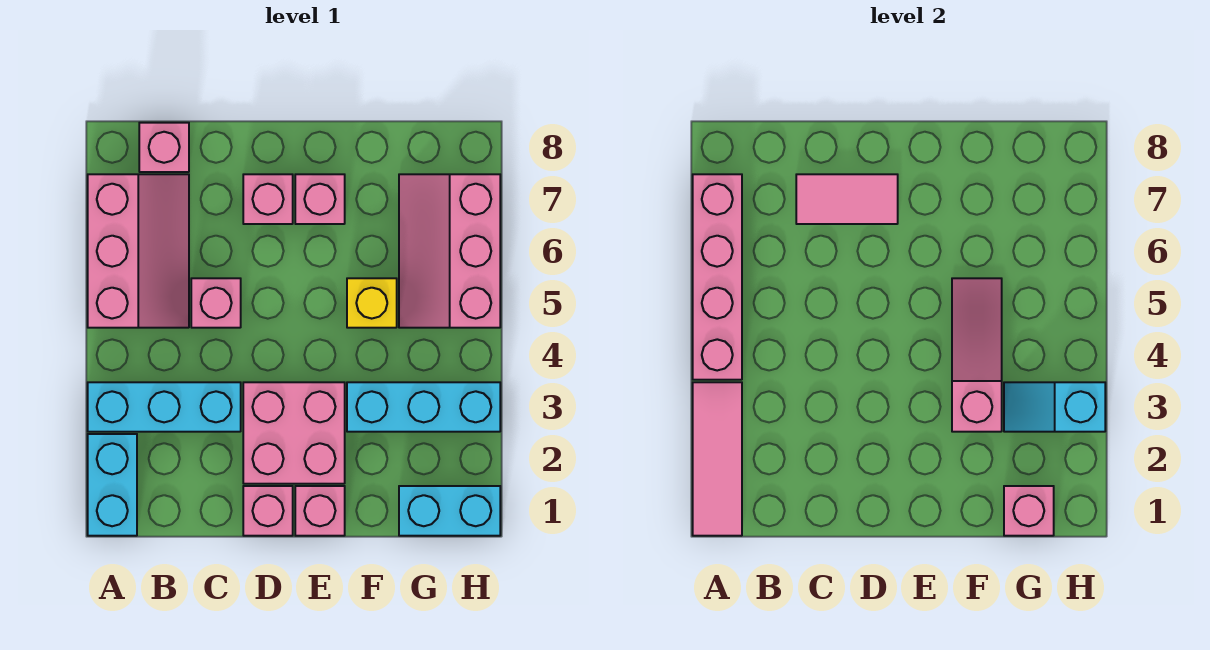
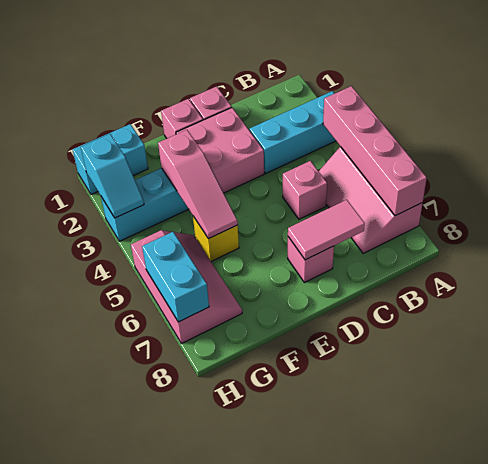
cyan 1x2 brick [88,434,137,536] -> cyan 1x2 brick moved to [142,232,209,322]
pink 1x3 tile [693,382,742,536] -> none
pink 1x1 brick [139,123,189,172] -> none
pink 1x1 brick [295,174,345,224] -> none
pink 1x1 brick [1004,486,1054,536] -> none
cyan 1x2 slope [1004,382,1105,432] -> cyan 1x2 slope turned to [81,134,144,218]

